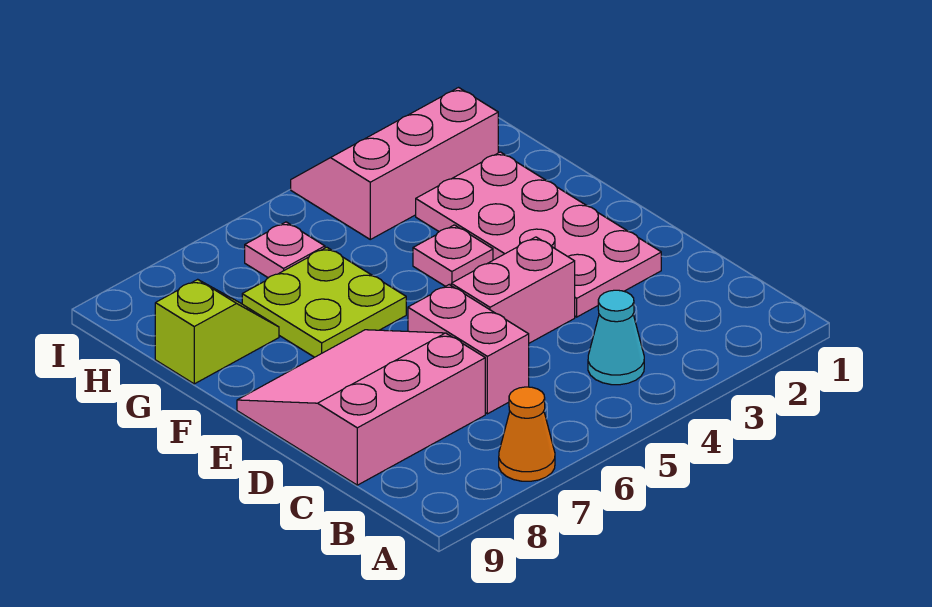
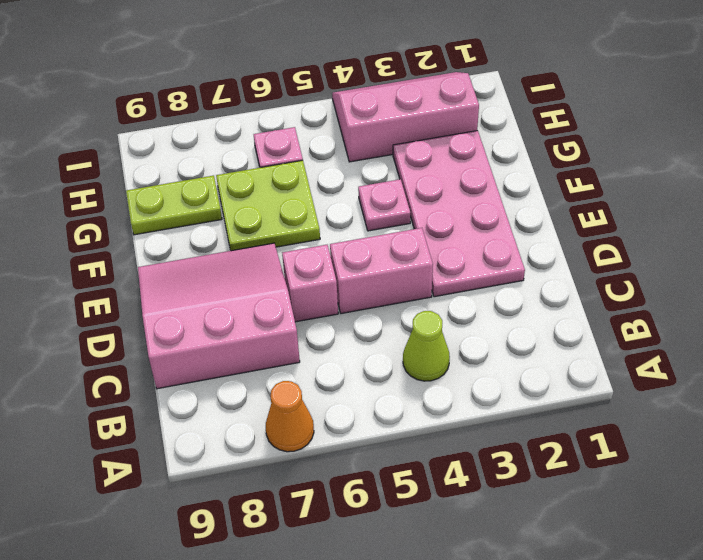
cyan 1x1 cone [588,290,644,385] -> lime 1x1 cone [403,311,450,381]
pink 1x2 brick [408,285,529,414] -> pink 1x1 brick [282,245,338,322]
lime 1x2 slope [155,279,279,384] -> lime 1x2 plate [126,176,222,235]

